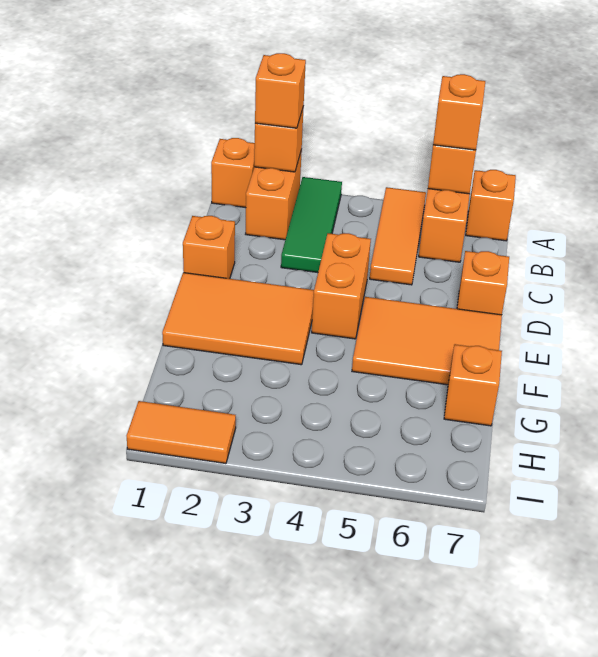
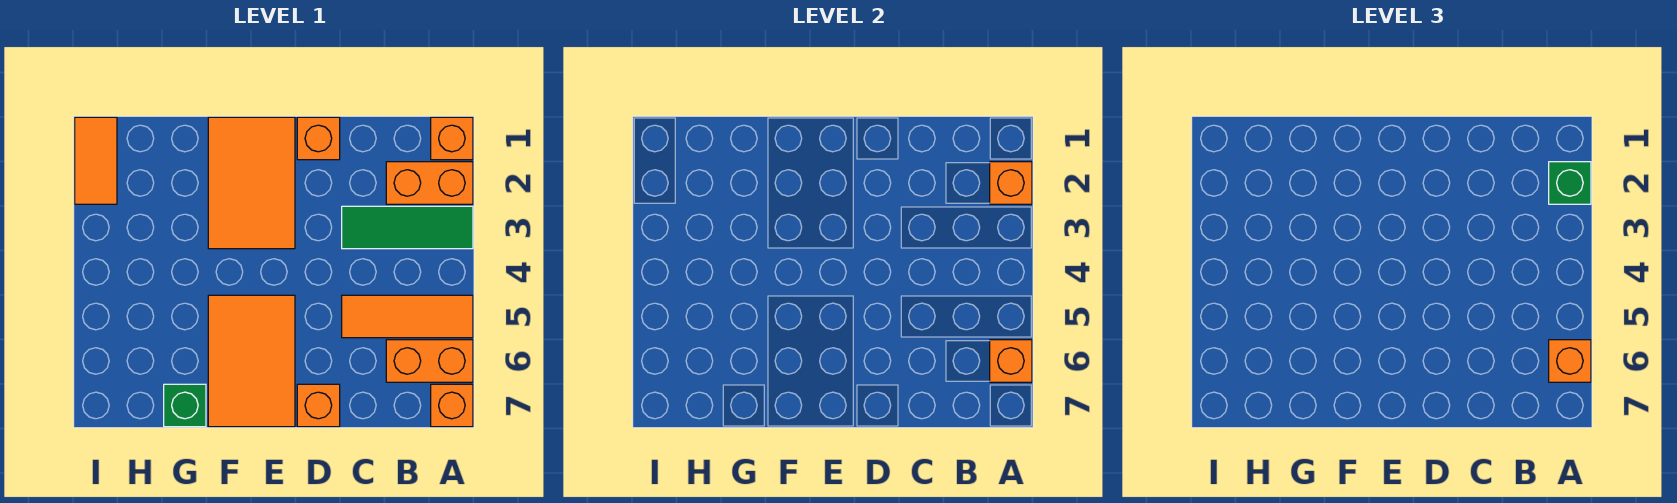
orange 1x1 brick [255,53,306,128] -> green 1x1 brick [1549,162,1591,204]
orange 1x2 brick [312,233,371,339] -> none
orange 1x1 brick [444,344,502,426] -> green 1x1 brick [164,384,206,427]

